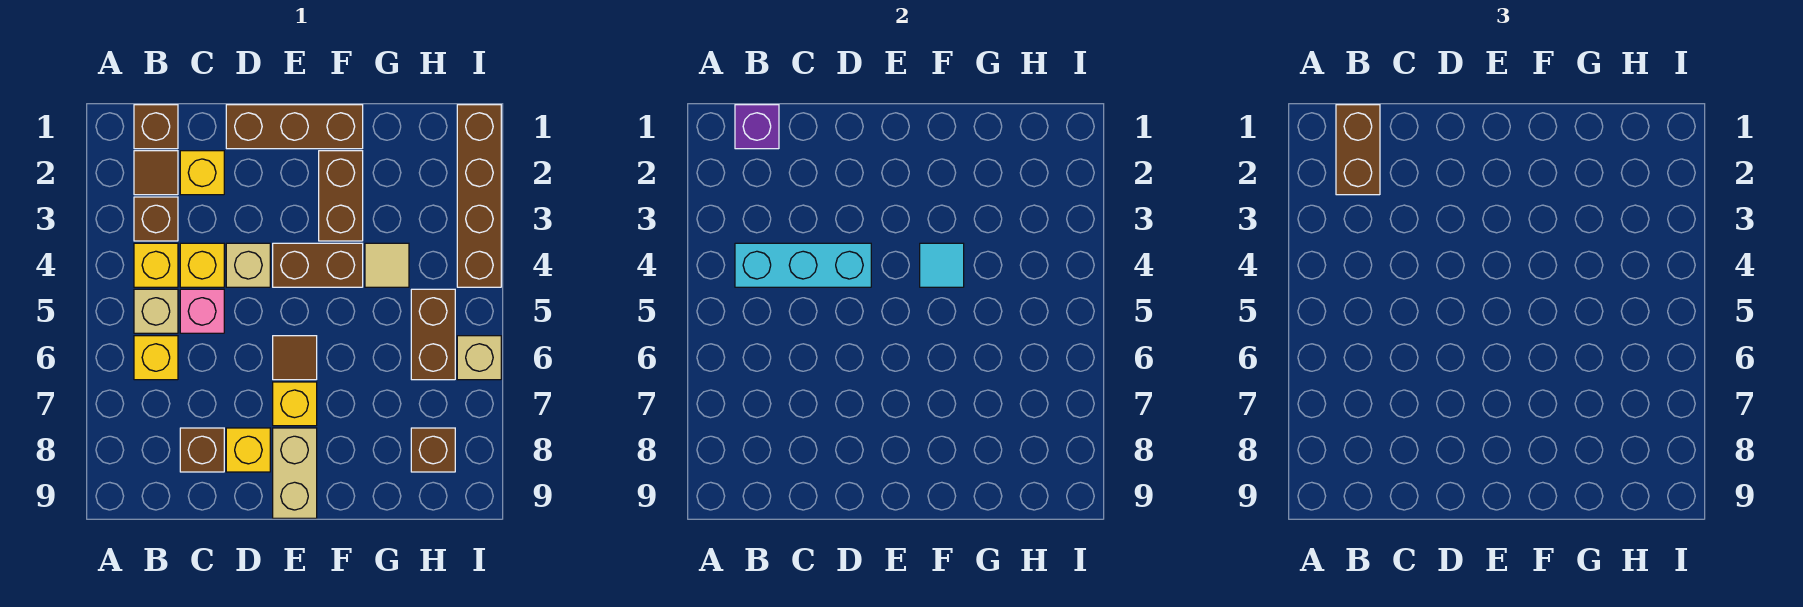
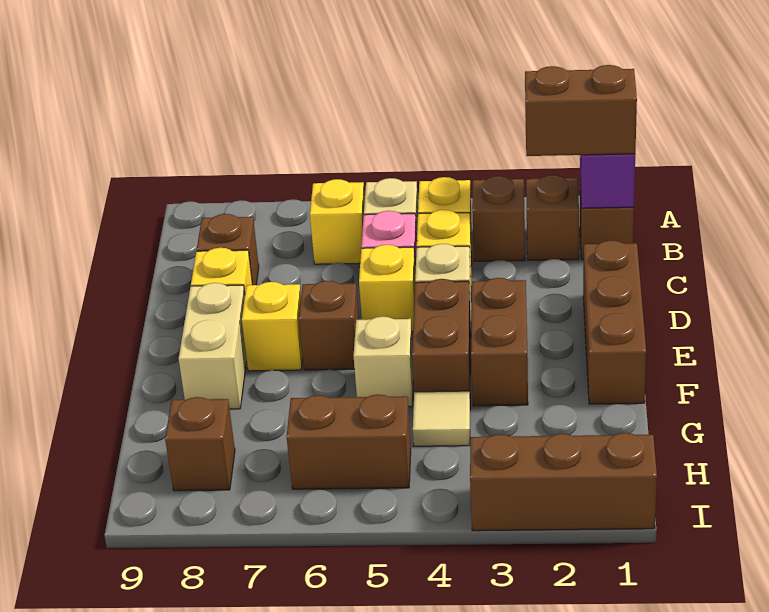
brown 1x1 tile [134,151,178,195] -> brown 1x1 brick [526,175,579,260]
cyan 1x3 brick [735,243,871,287] -> none
yellow 1x1 brick [180,151,224,195] -> yellow 1x1 brick moved to [359,245,415,332]
brown 1x1 tile [273,336,317,380] -> brown 1x1 brick [299,281,359,370]
tan 1x2 brick [273,428,317,518] -> tan 1x2 brick turned to [179,283,247,409]
brown 1x2 brick [319,151,363,241] -> brown 1x2 brick turned to [471,278,528,406]
cyan 1x1 tile [920,243,964,287] -> none
brown 1x4 brick [457,105,501,287] -> brown 1x3 brick [470,433,657,531]
tan 1x1 brick [457,336,501,380] -> tan 1x1 brick moved to [354,316,414,407]

